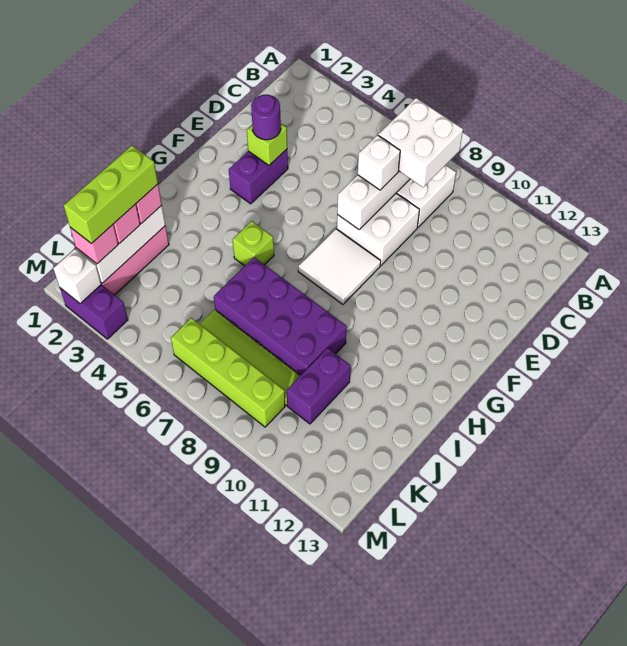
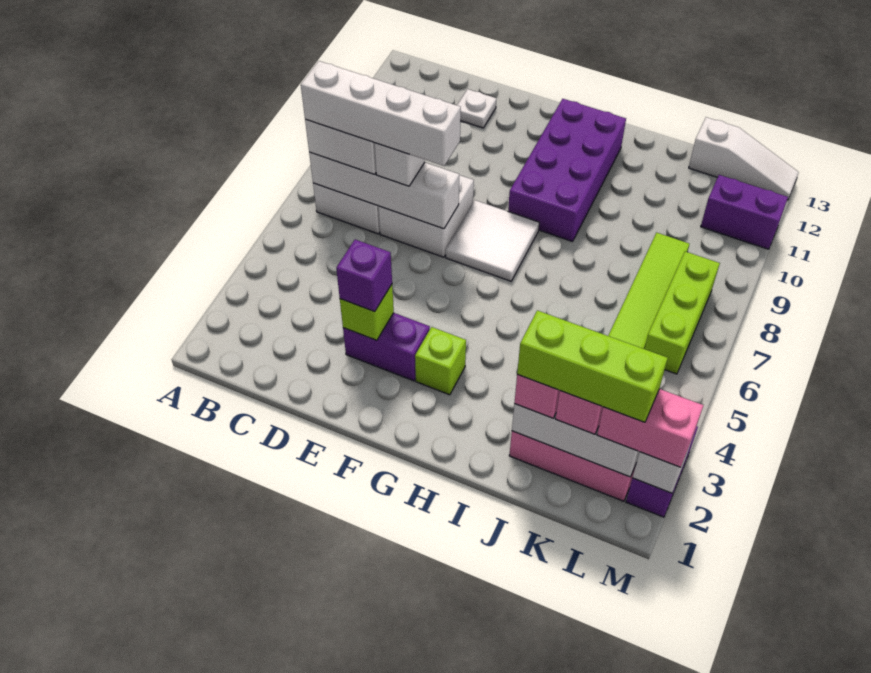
none -> white 1x4 brick [301,61,461,166]
none -> white 1x1 plate [457,89,496,128]
purple 1x1 round brick [251,95,281,140] -> purple 1x1 brick [336,240,392,311]
lime 1x1 brick [233,221,274,266] -> lime 1x1 brick moved to [415,327,466,395]
purple 2x4 brick [214,257,347,376] -> purple 2x4 brick moved to [508,99,626,242]
purple 1x2 brick [287,348,351,424] -> purple 1x2 brick moved to [701,175,788,249]
none -> white 1x3 slope [689,117,799,200]
pink 1x1 brick [70,225,118,264] -> pink 1x2 brick [597,389,703,467]
lime 1x4 brick [171,318,285,427] -> lime 1x3 brick [645,251,720,374]

